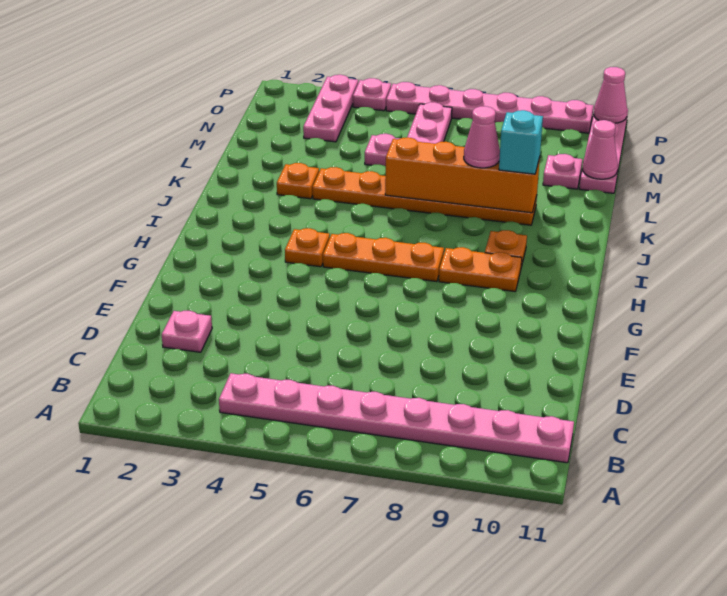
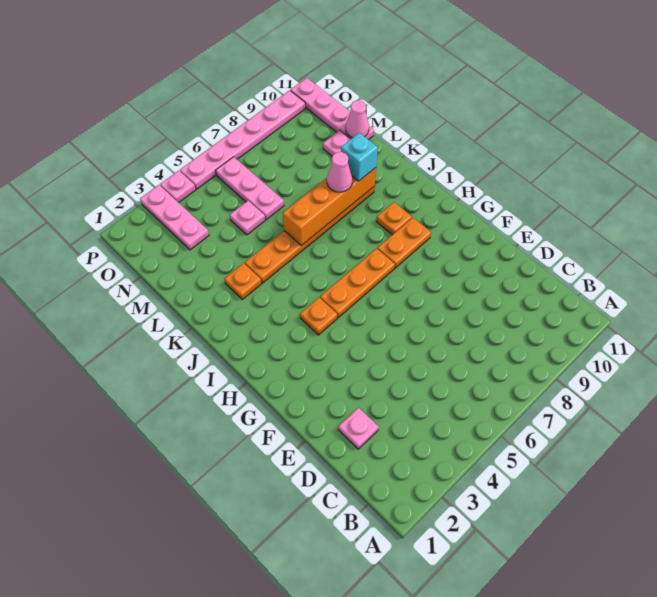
pink 1x8 plate [219,373,574,463] -> none
pink 1x1 cone [594,67,627,123] -> none

